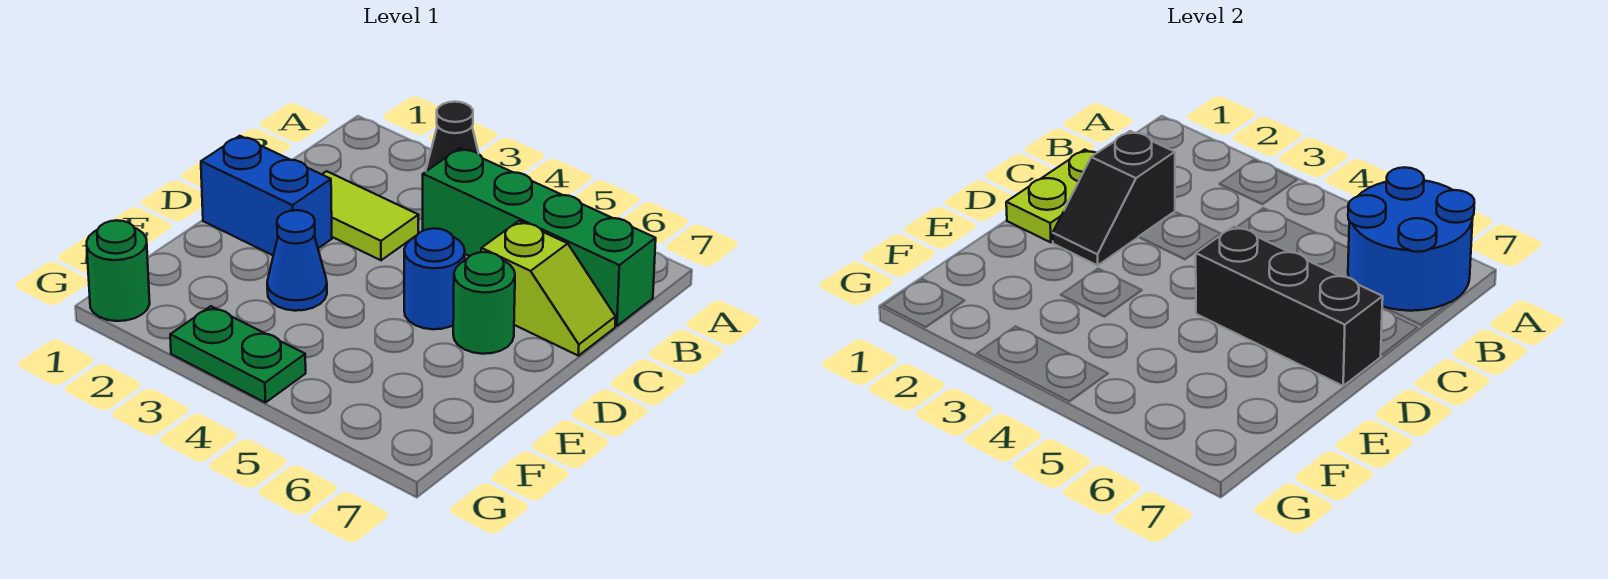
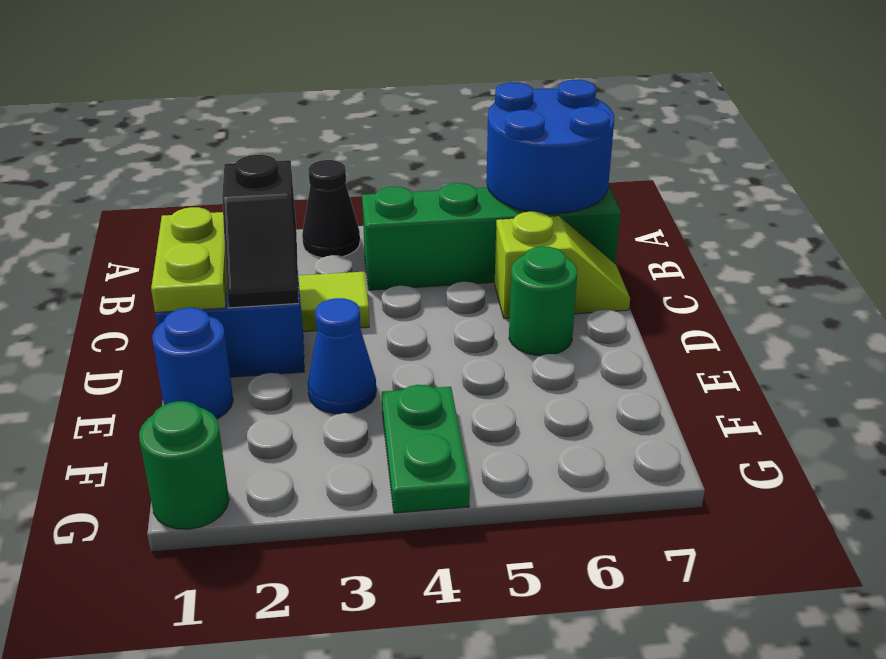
blue 1x1 round brick [404,228,465,329] -> blue 1x1 round brick moved to [152,308,233,419]
black 1x3 brick [1196,226,1383,386] -> none
green 1x2 plate [170,306,306,403] -> green 1x2 plate turned to [382,385,470,513]

